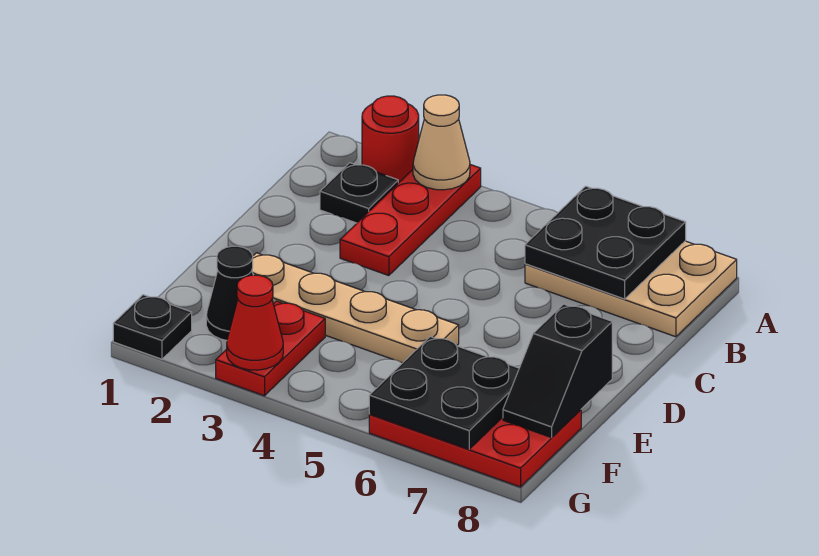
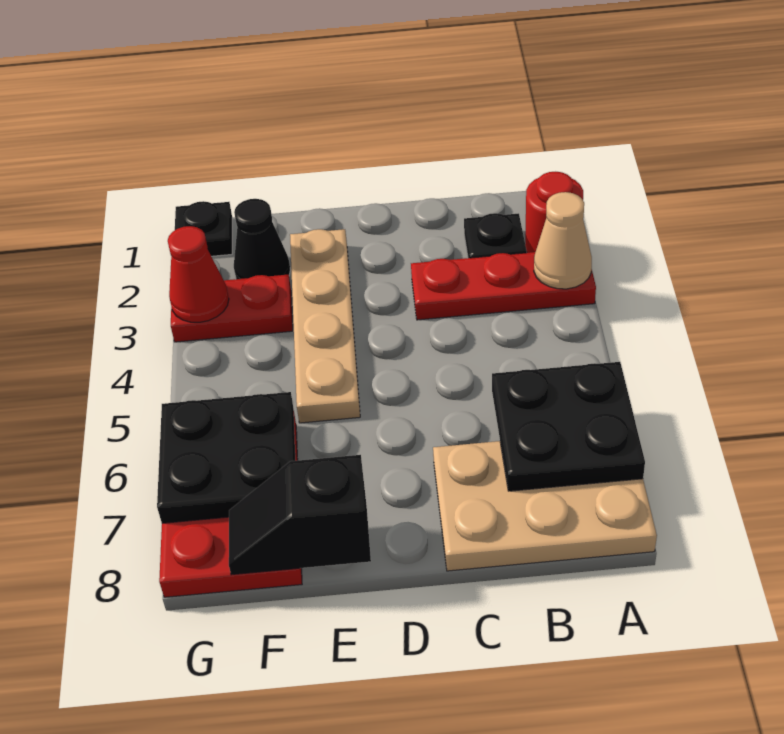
tan 2x3 plate [525,241,737,337] -> tan 2x3 plate turned to [433,441,657,571]

